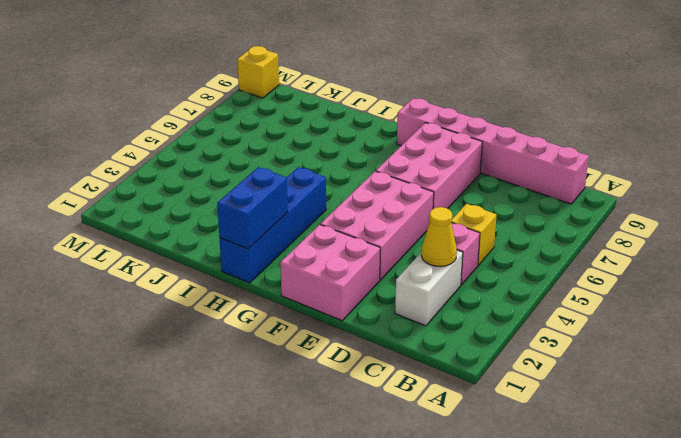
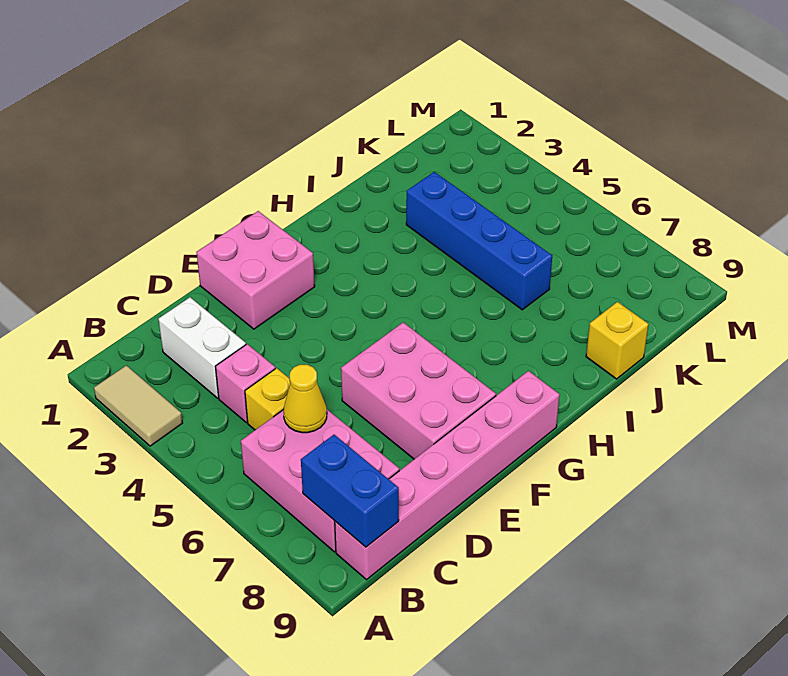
none -> tan 1x2 tile [94,365,182,446]
yellow 1x1 cone [421,207,457,266] -> yellow 1x1 cone moved to [284,365,327,433]
pink 2x3 brick [320,171,434,280] -> pink 2x3 brick moved to [241,409,399,552]
blue 1x4 brick [220,167,326,283] -> blue 1x4 brick moved to [406,172,552,310]
blue 1x2 brick [217,167,288,249] -> blue 1x2 brick moved to [301,435,399,547]
yellow 1x1 brick [237,46,279,98] -> yellow 1x1 brick moved to [586,302,648,379]

